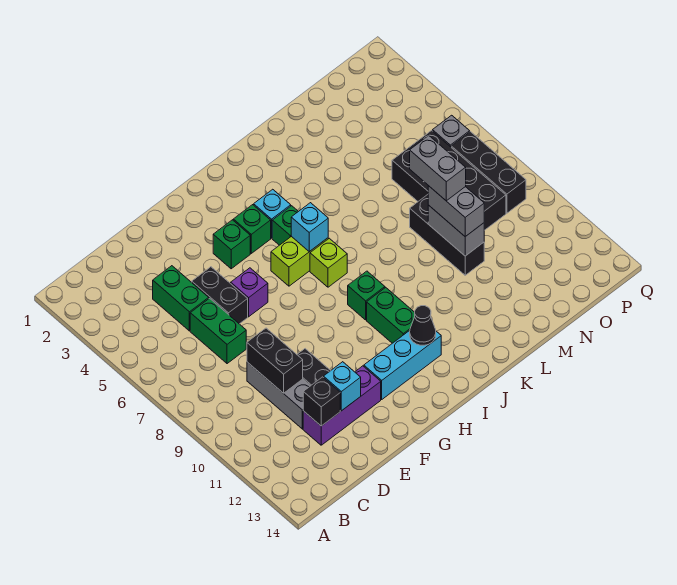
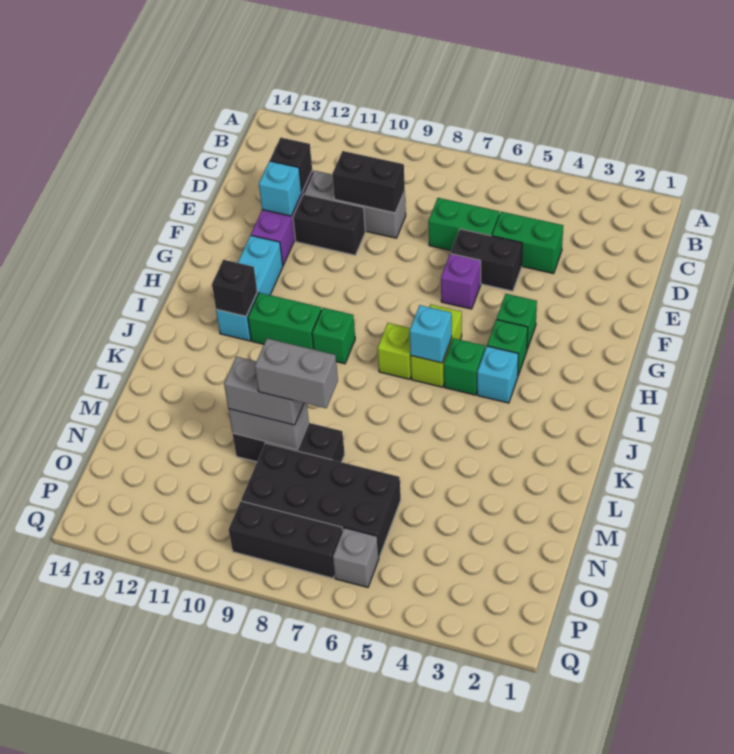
black 1x1 cone [410,306,436,345] -> black 1x1 brick [212,260,257,316]

